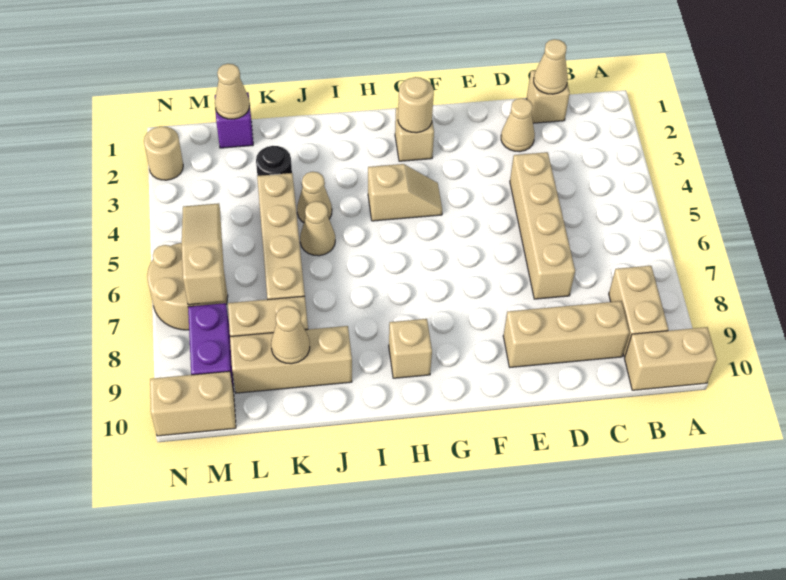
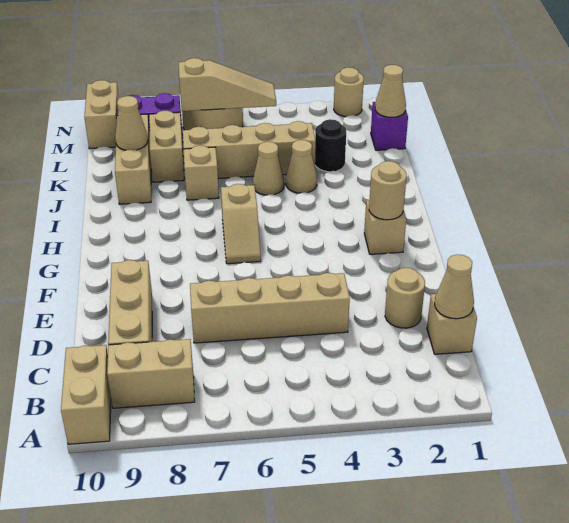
tan 1x1 cone [501,98,535,152] -> tan 1x1 round brick [385,268,425,328]
tan 1x2 slope [368,164,442,221] -> tan 1x2 slope moved to [221,184,261,264]
tan 1x1 brick [389,319,432,378] -> tan 1x1 brick moved to [184,145,219,200]

